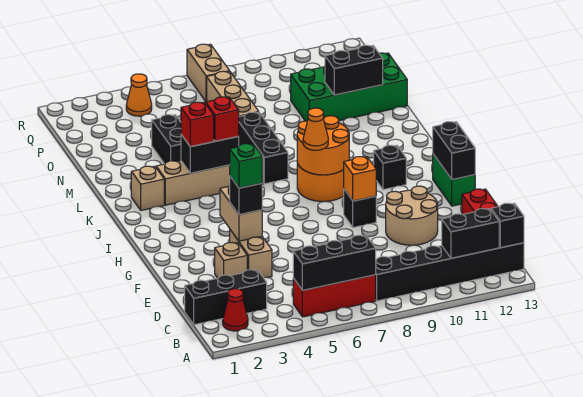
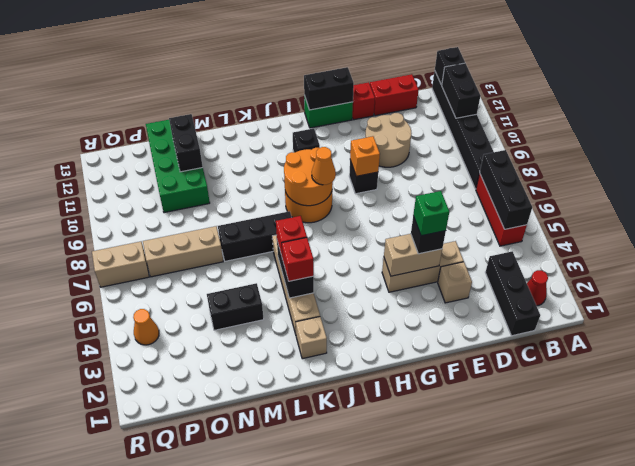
tan 1x2 brick [230,230,272,278] -> tan 1x3 brick [382,241,464,292]
none -> red 1x1 brick [352,82,375,120]

